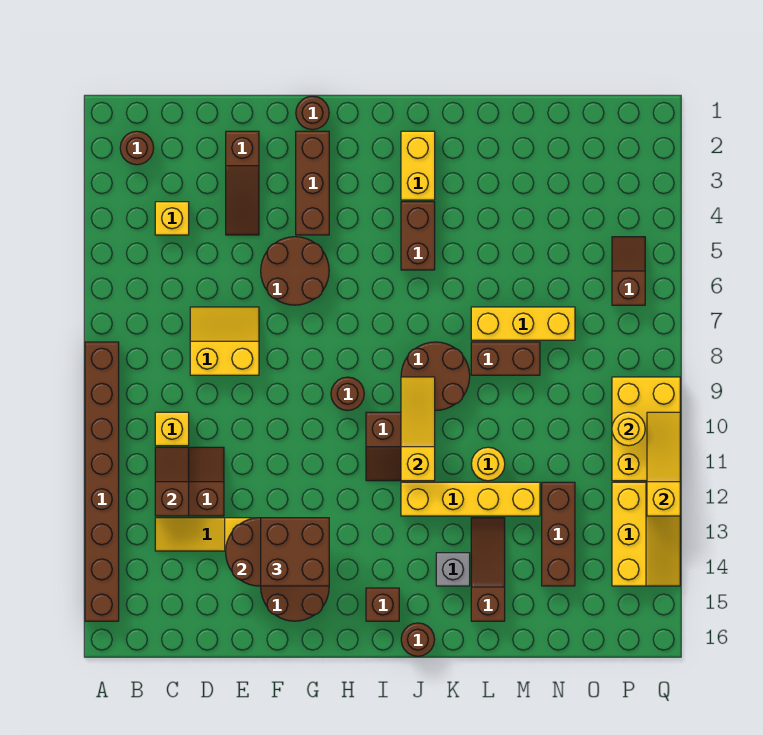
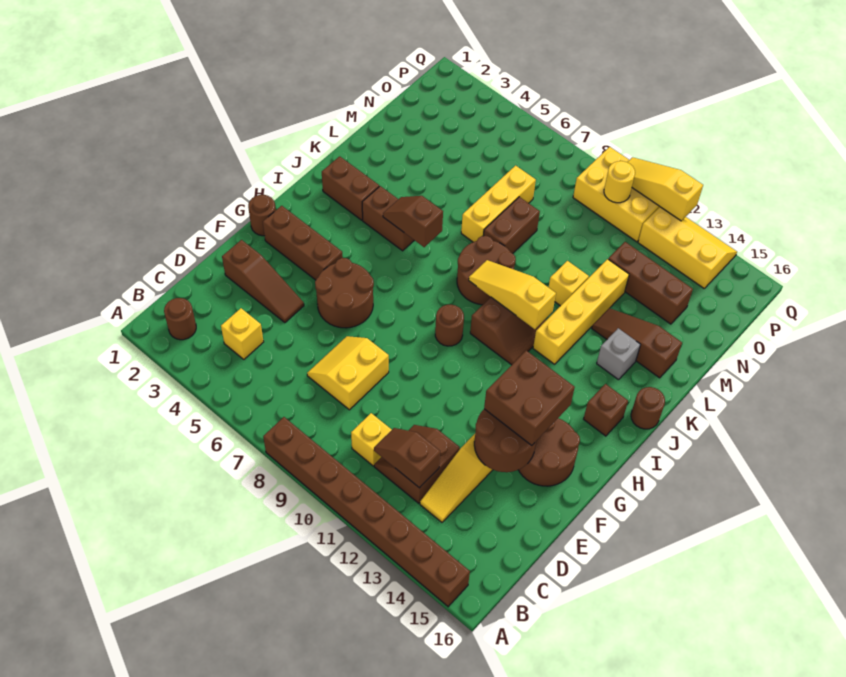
yellow 1x2 brick [401,131,435,200] -> brown 1x2 brick [322,156,379,220]
yellow 1x1 round brick [471,447,505,481] -> yellow 1x1 brick [549,261,589,306]
brown 1x2 slope [612,237,645,305] -> brown 1x2 slope moved to [383,196,443,247]

